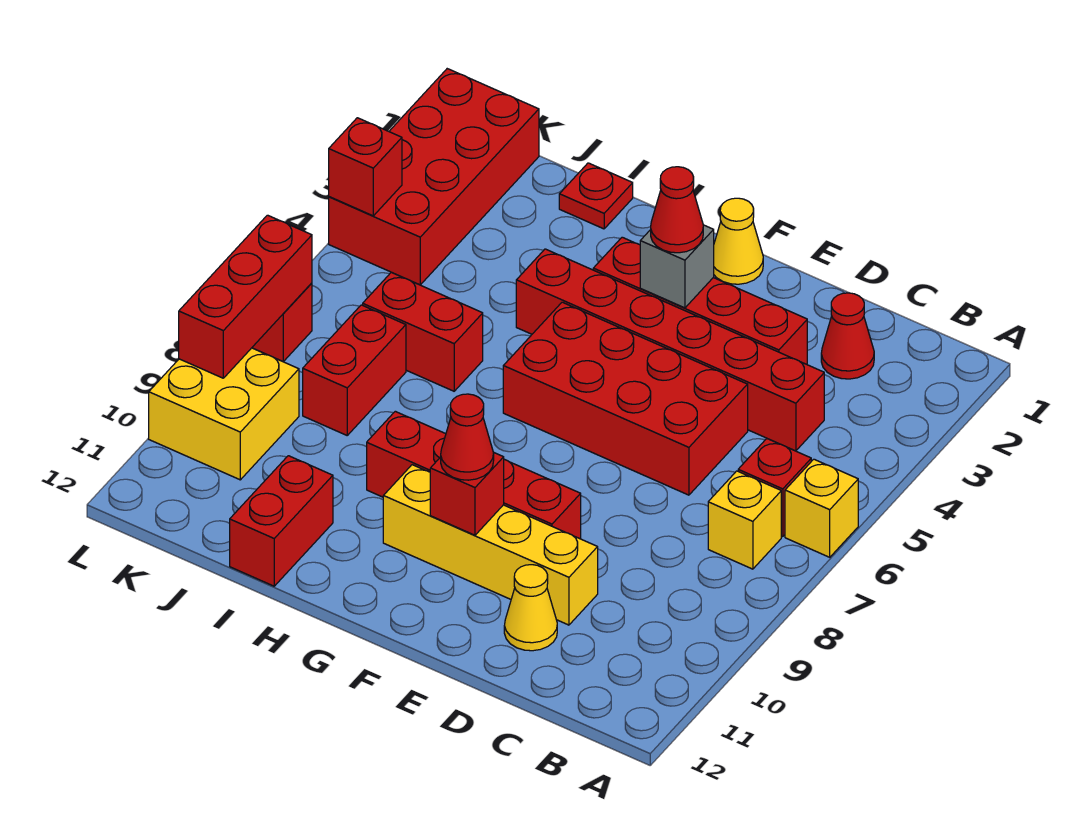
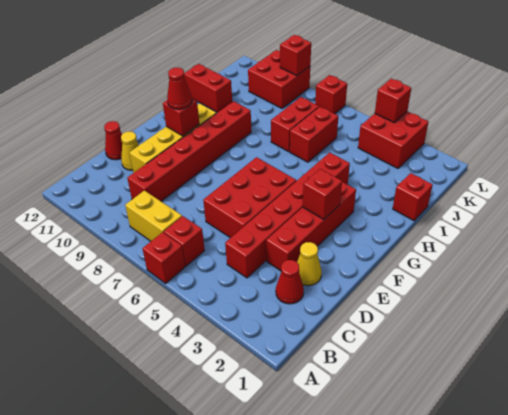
yellow 1x1 brick [785,459,858,557] -> red 1x1 brick [142,232,185,283]
yellow 1x1 brick [708,471,781,569] -> yellow 1x2 brick [125,190,182,241]
red 2x4 brick [503,302,748,495] -> red 2x3 brick [203,157,296,238]
red 1x4 brick [367,411,581,539] -> red 1x6 brick [127,101,251,201]
yellow 1x1 cone [714,198,763,284] -> yellow 1x1 cone moved to [297,242,322,286]
grey 1x1 brick [640,225,714,308] -> red 1x1 brick [303,169,342,219]
red 1x1 cone [651,167,703,253] -> red 1x1 cone moved to [104,121,122,160]
red 1x1 plate [559,163,633,229] -> red 1x1 brick [393,173,433,221]
red 1x2 brick [303,305,406,435] -> red 1x2 brick turned to [271,97,319,152]
red 2x4 brick [329,69,539,285] -> red 2x2 brick [358,112,428,168]
yellow 2x2 brick [149,348,299,480] -> red 2x2 brick [248,50,310,108]
red 1x3 brick [179,215,312,378] -> red 1x1 brick [280,35,311,76]

